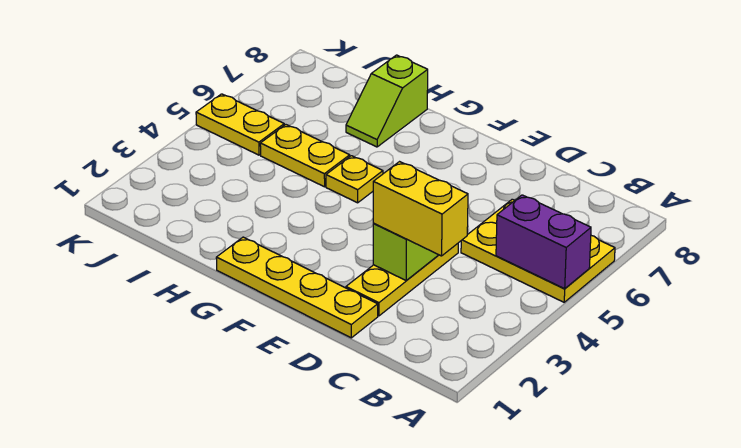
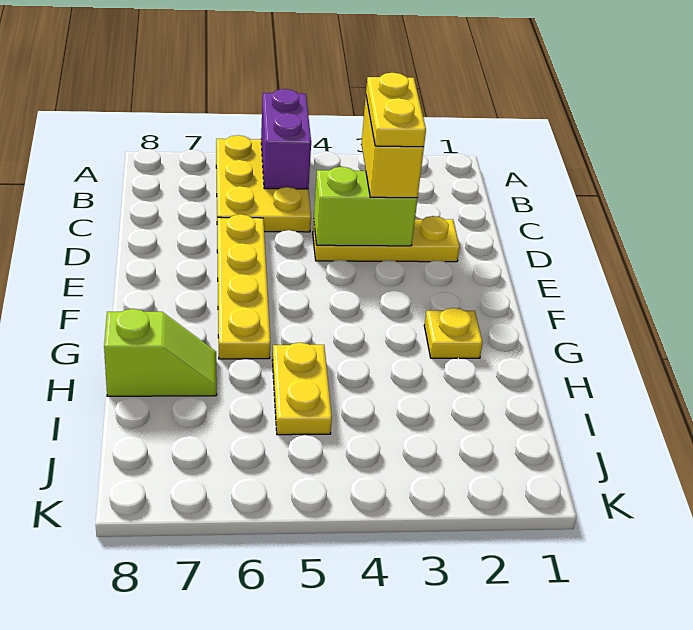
yellow 1x4 plate [216,237,378,338] -> yellow 1x4 plate moved to [217,214,270,359]
yellow 1x1 plate [326,156,383,203] -> yellow 1x1 plate moved to [424,308,483,358]
yellow 1x2 plate [196,94,284,155] -> yellow 1x2 plate moved to [366,73,426,147]

